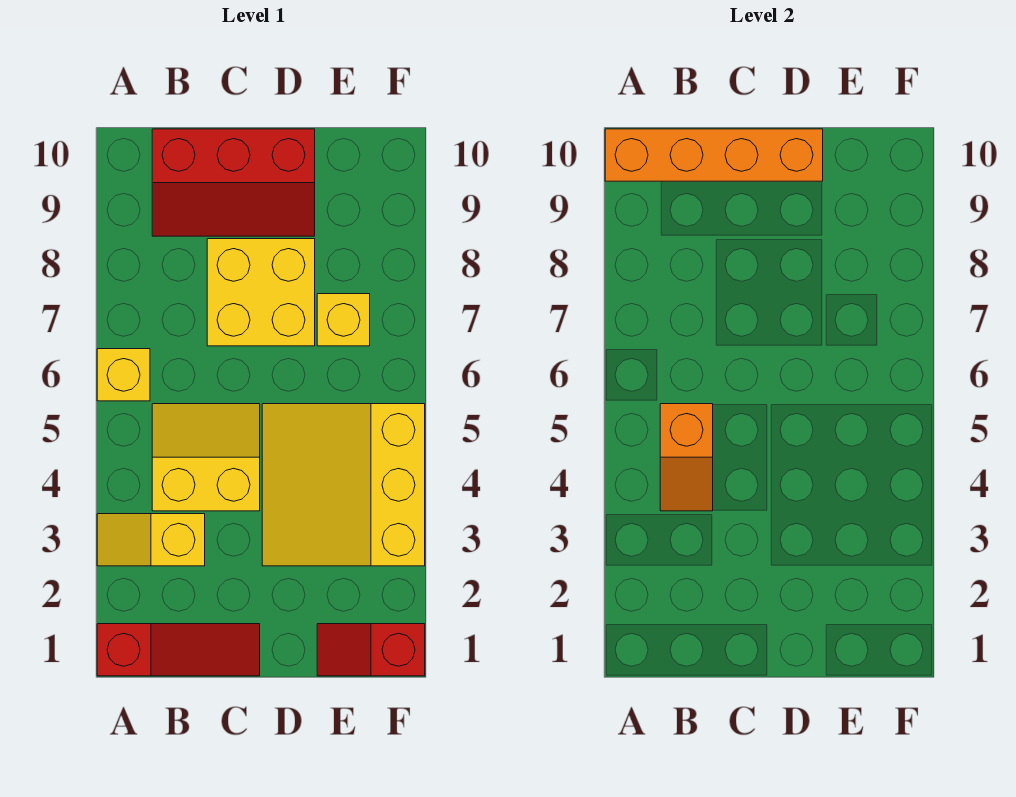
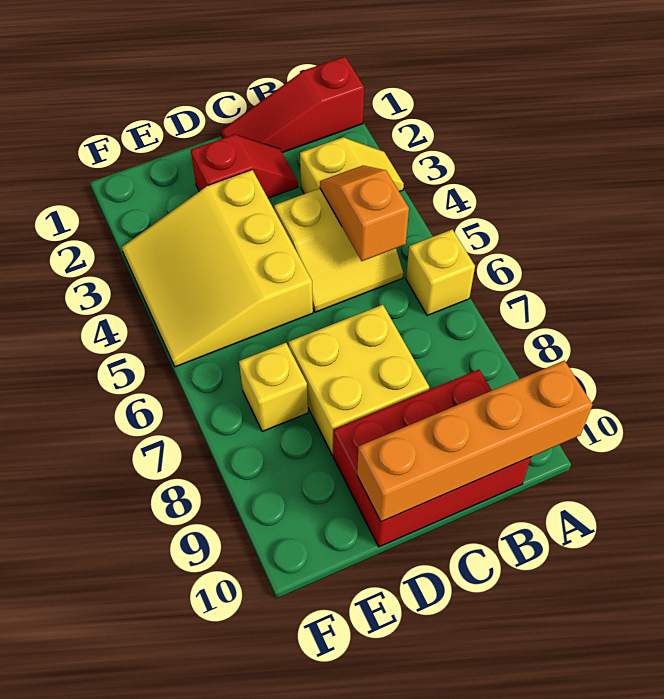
red 2x3 slope [152,129,315,236] -> red 2x3 brick [333,369,531,547]
yellow 3x3 slope [262,404,425,566] -> yellow 3x3 slope turned to [122,170,313,367]
red 1x2 slope [317,624,425,676] -> red 1x2 slope moved to [191,134,298,198]

